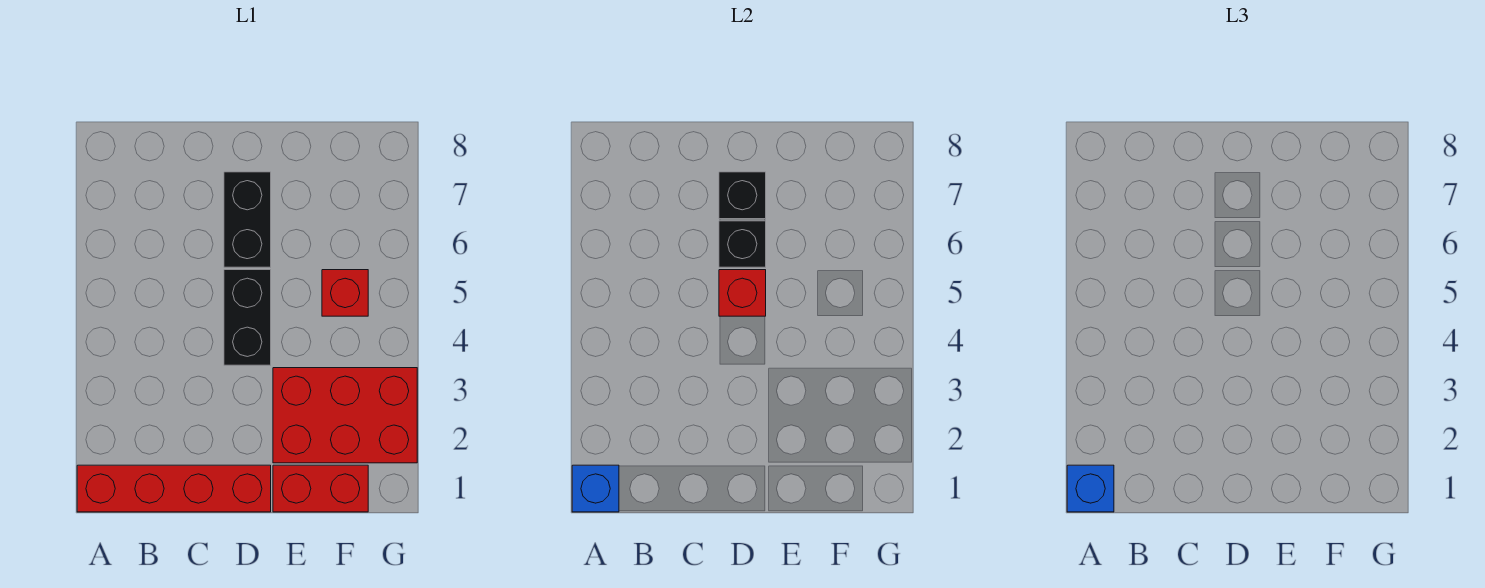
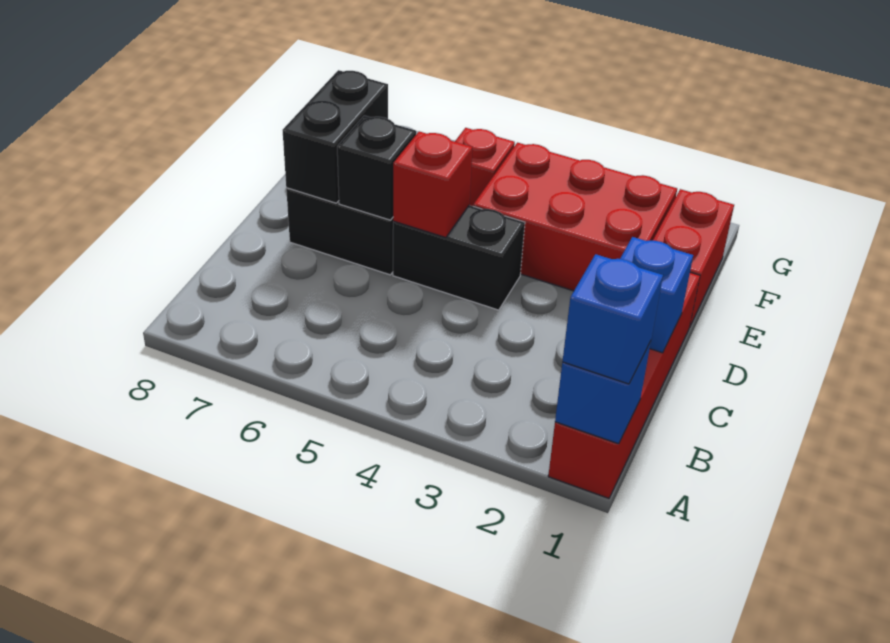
none -> blue 1x1 brick [620,237,693,353]
black 1x1 brick [719,172,766,219] -> black 1x2 brick [283,70,388,203]
red 2x3 brick [273,368,417,463] -> red 2x3 brick turned to [473,143,677,291]

